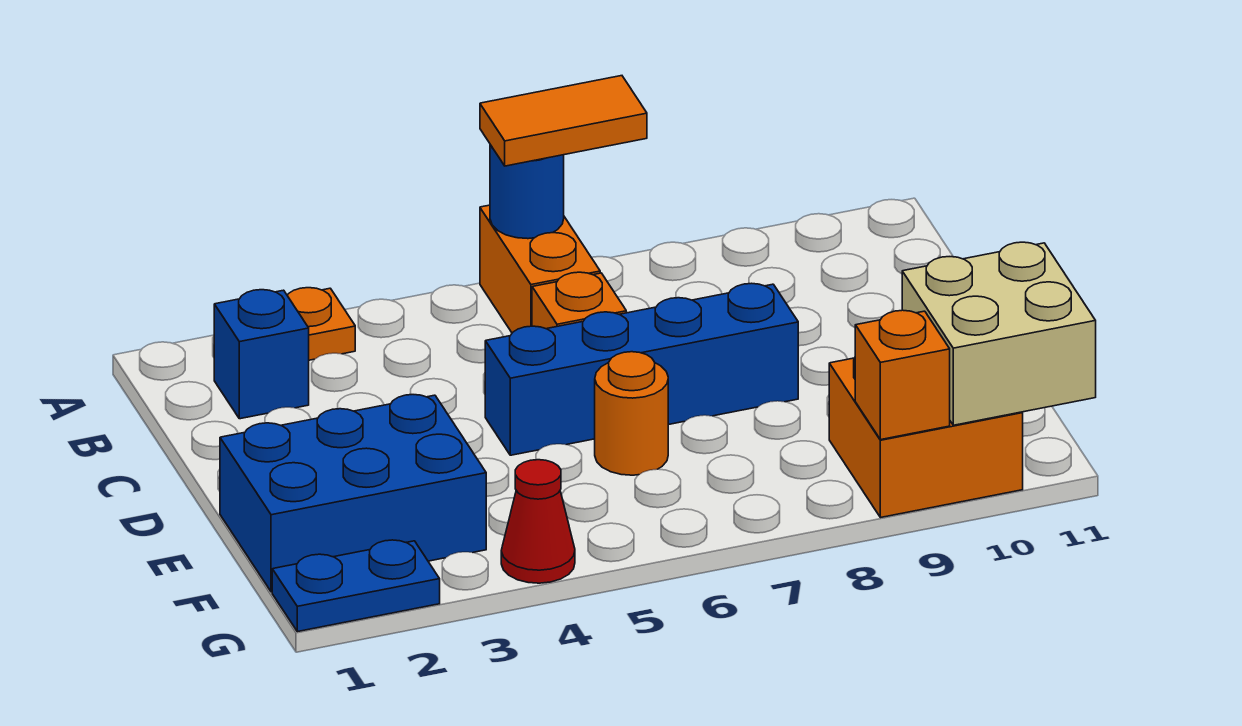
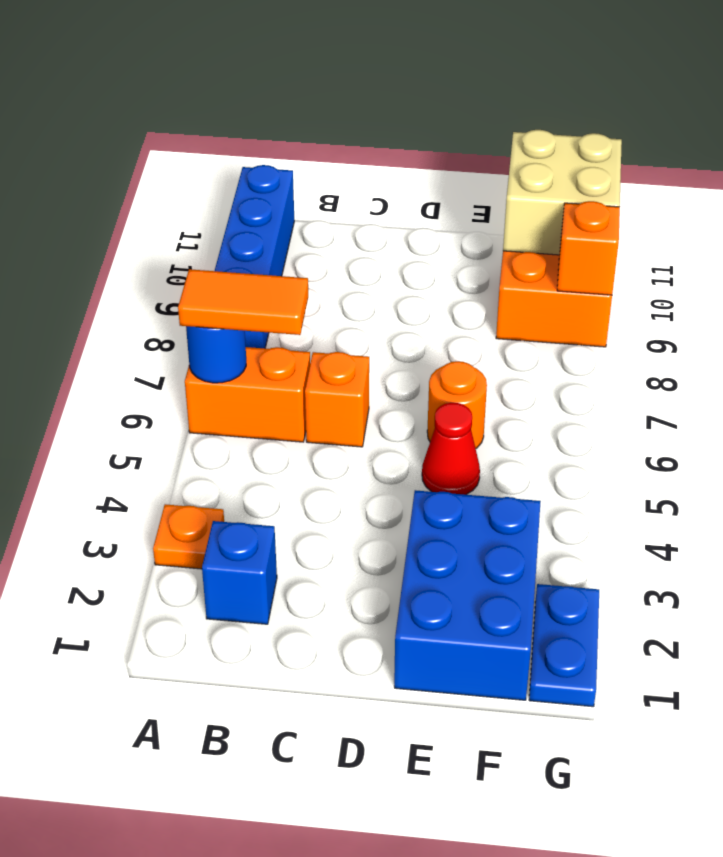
orange 1x2 tile [480,76,647,166] -> orange 1x2 tile turned to [178,269,308,335]
blue 1x4 brick [485,283,798,455] -> blue 1x4 brick moved to [215,165,294,349]
red 1x1 cone [501,460,575,583] -> red 1x1 cone moved to [422,403,480,495]

